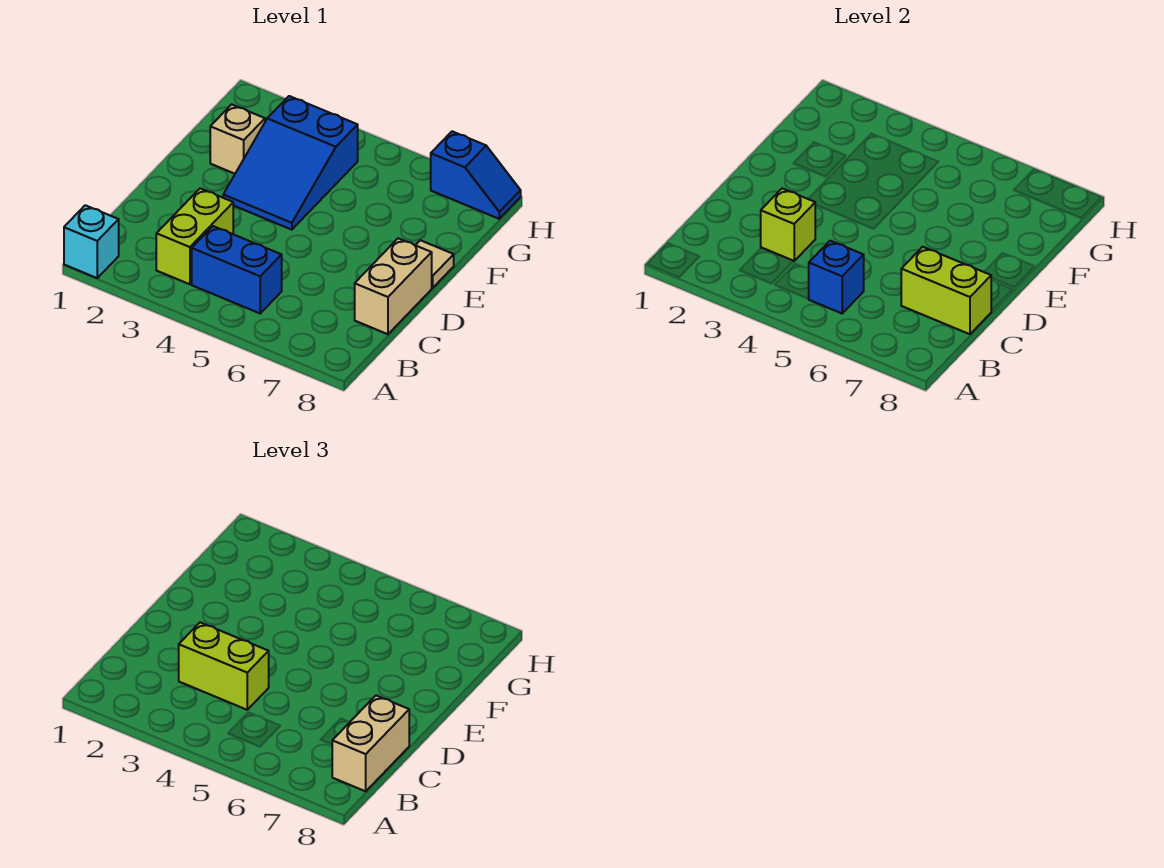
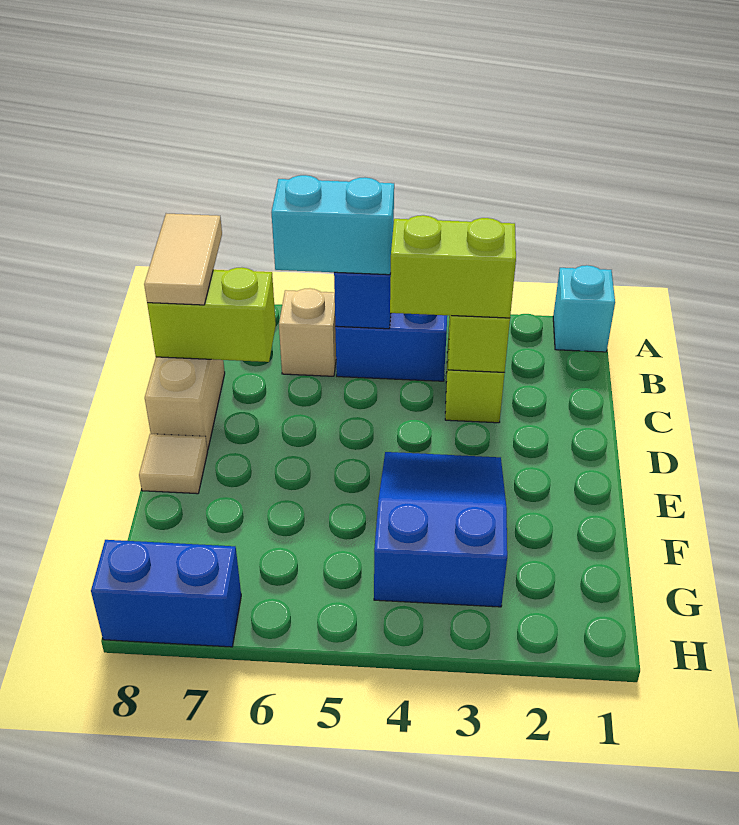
none -> cyan 1x2 brick [271,175,394,275]
tan 1x2 brick [332,696,409,791] -> tan 1x2 tile [144,214,222,305]
tan 1x1 brick [210,104,265,174] -> tan 1x1 brick moved to [279,288,336,376]
blue 1x2 slope [431,131,521,219] -> blue 1x2 brick [91,540,241,647]

